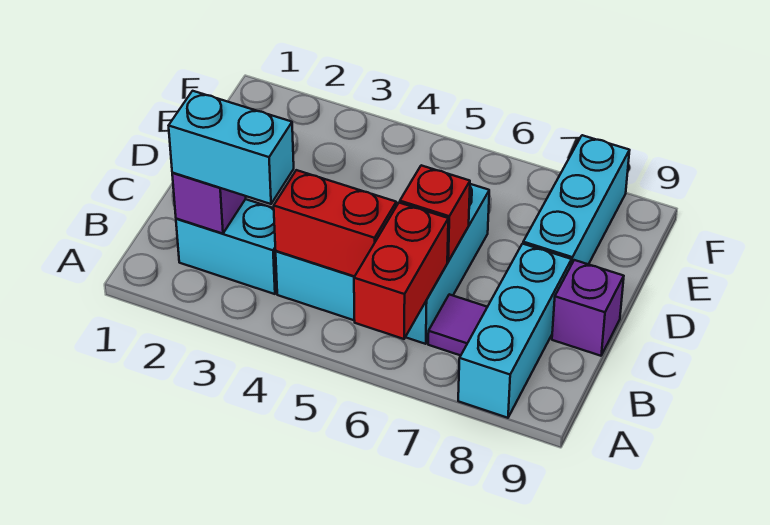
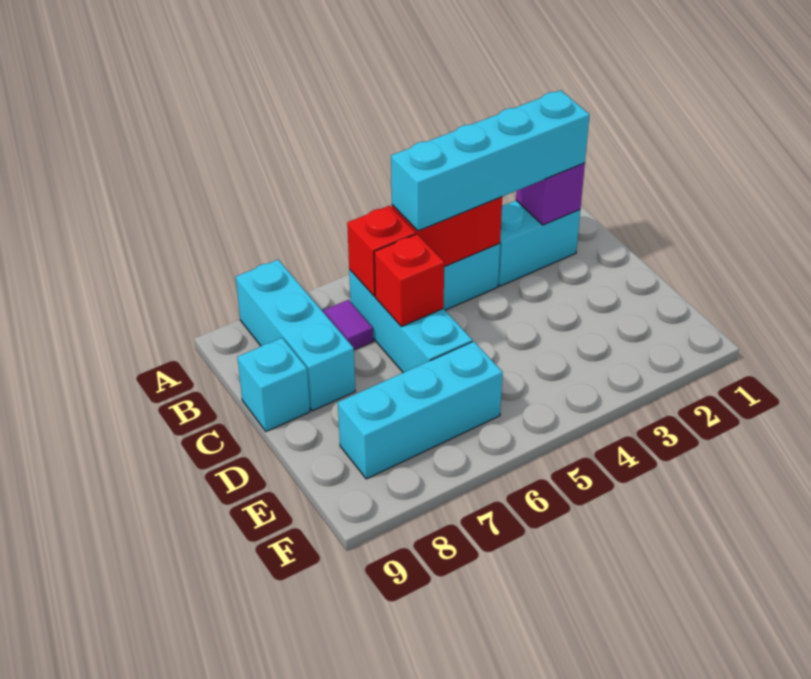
red 1x2 brick [354,203,448,339] -> red 1x1 brick [347,206,416,296]
cyan 1x2 brick [169,91,294,204] -> cyan 1x4 brick [391,90,590,231]
purple 1x1 brick [552,260,624,356] -> cyan 1x1 brick [237,338,310,431]
cyan 1x3 brick [523,135,630,265] -> cyan 1x3 brick turned to [338,341,503,479]

